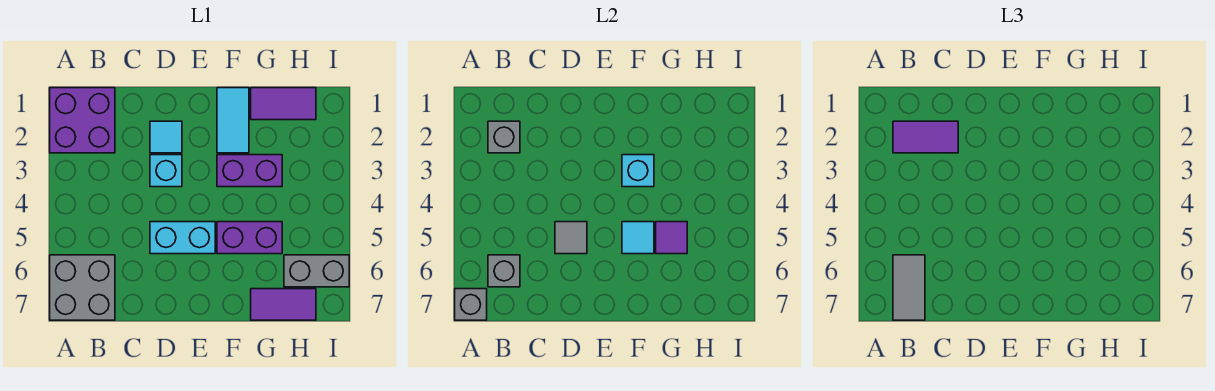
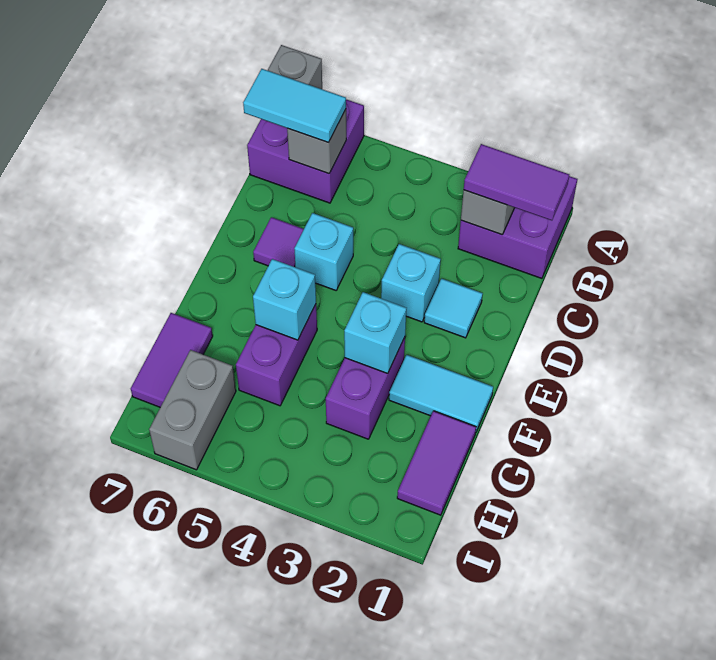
grey 2x2 brick [50,255,115,320] -> purple 2x2 brick [247,99,364,203]
purple 1x2 tile [893,121,958,153] -> purple 1x2 tile turned to [464,144,569,220]
grey 1x2 tile [893,255,925,320] -> cyan 1x2 tile [243,69,346,143]
cyan 1x2 brick [150,222,215,254] -> cyan 1x1 brick [294,213,353,290]
grey 1x1 tile [555,222,587,254] -> none
cyan 1x1 tile [622,222,654,254] -> cyan 1x1 brick [253,259,316,340]
purple 1x1 tile [656,222,687,254] -> purple 1x1 tile moved to [253,217,304,267]

